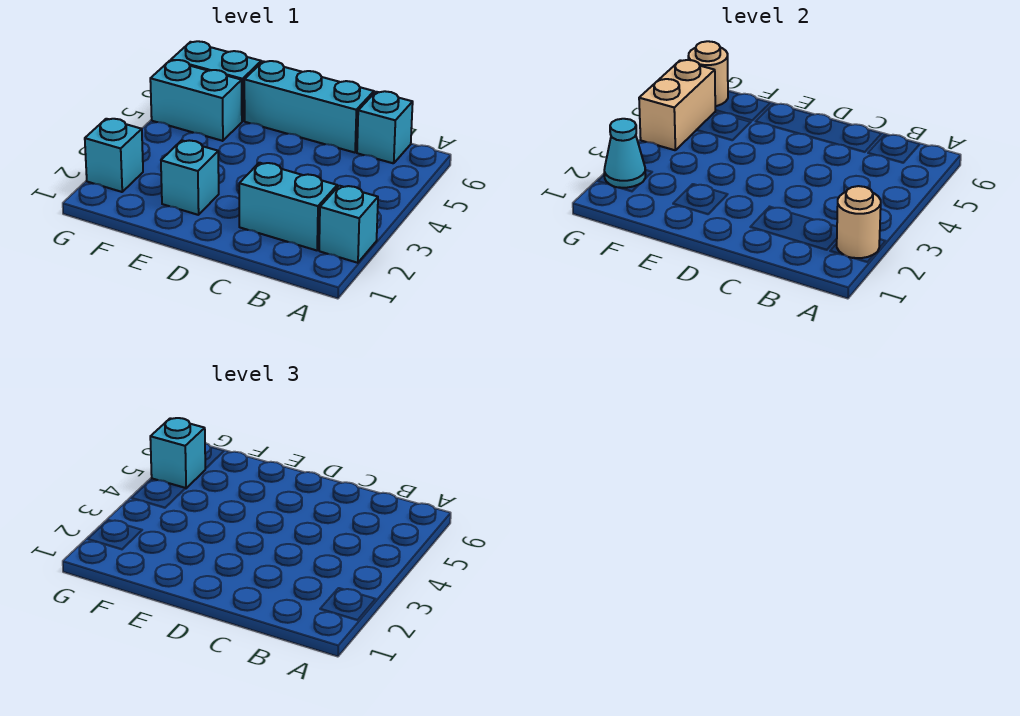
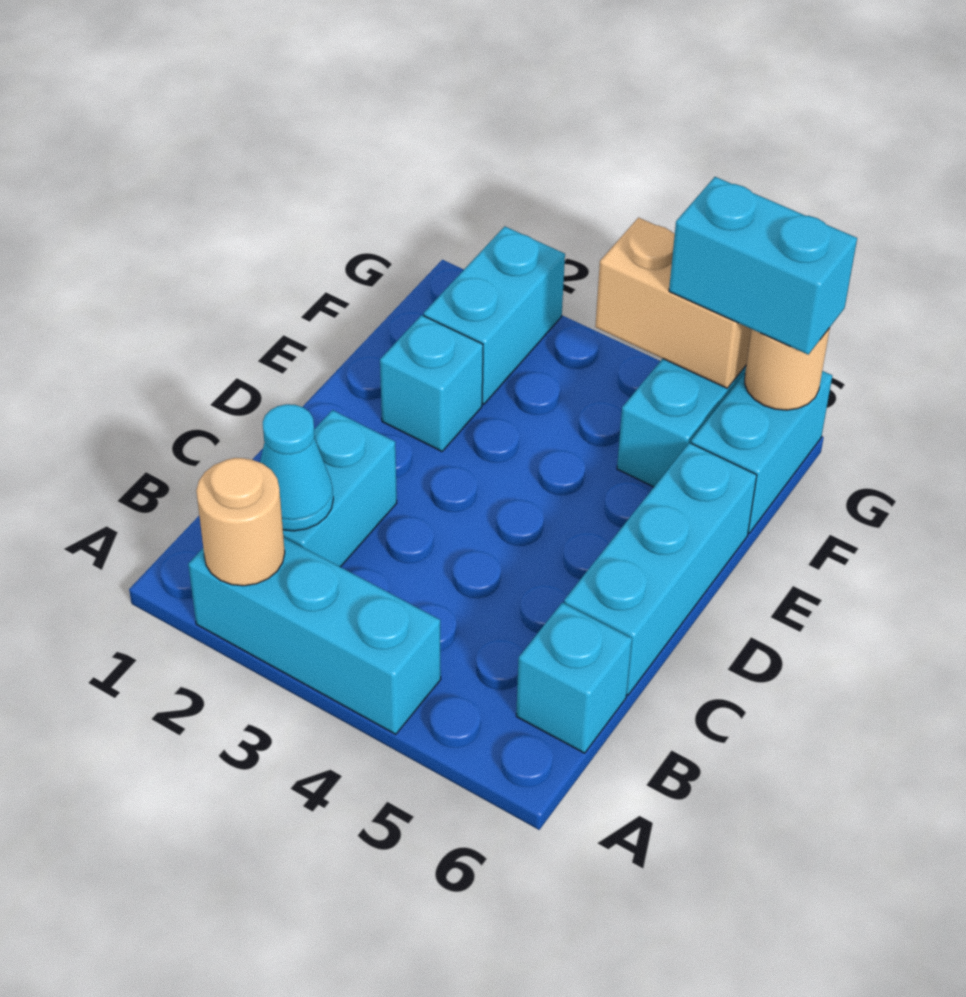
cyan 1x1 brick [319,186,378,263] -> cyan 1x3 brick [188,537,441,734]
cyan 1x1 brick [85,119,143,192] -> cyan 1x2 brick [424,227,565,404]
cyan 1x1 cone [604,119,646,188] -> cyan 1x1 cone moved to [260,404,333,531]
cyan 1x1 brick [150,418,205,488] -> cyan 1x2 brick [669,177,857,354]

